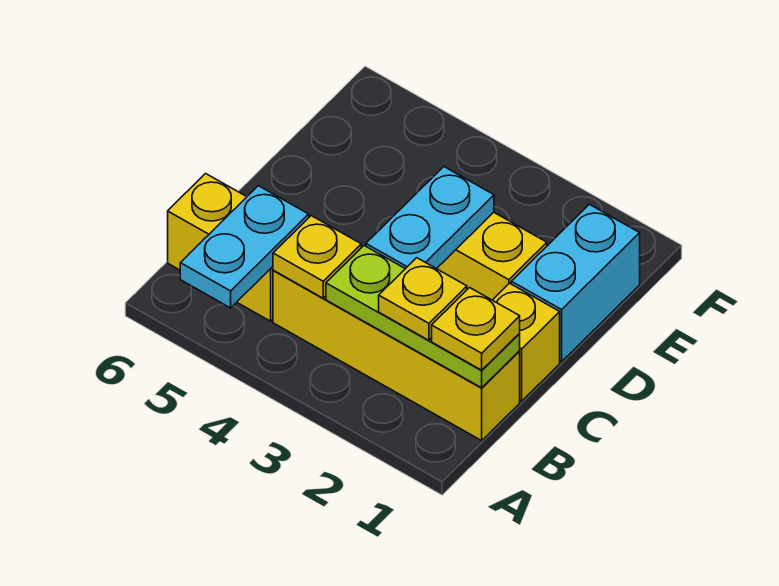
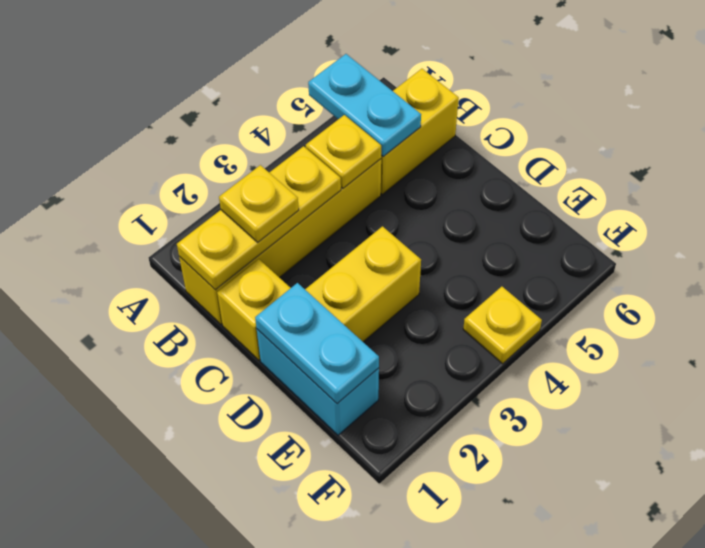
lime 1x3 plate [326,246,520,388] -> yellow 1x3 plate [177,146,341,290]
yellow 1x1 plate [432,288,520,370] -> yellow 1x1 plate moved to [463,287,542,364]
cyan 1x2 plate [366,167,494,269] -> cyan 1x2 plate moved to [255,283,379,404]

